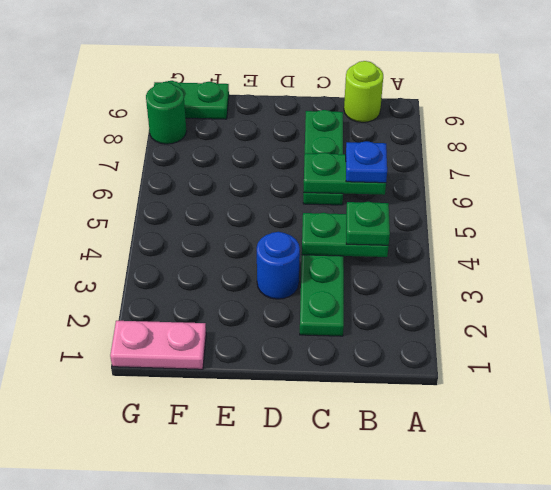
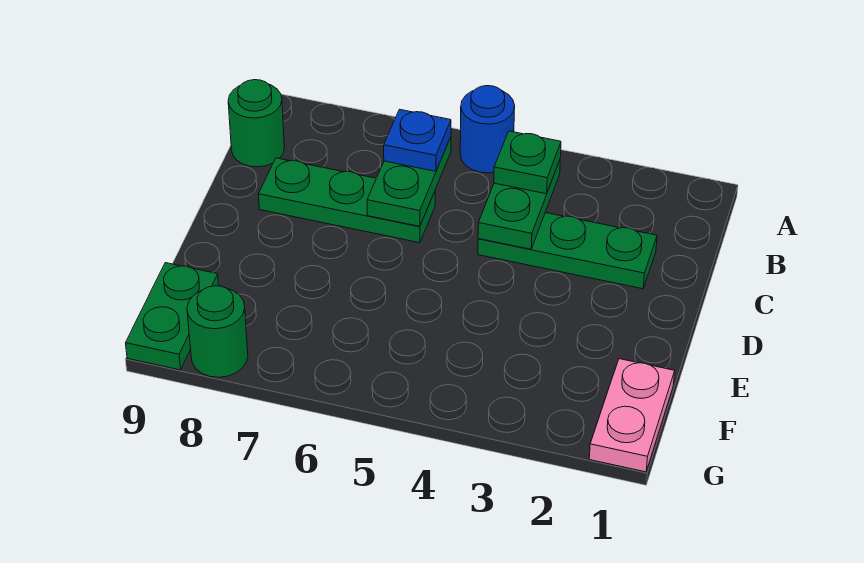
lime 1x1 round brick [344,61,383,122] -> green 1x1 round brick [228,80,284,167]
blue 1x1 round brick [257,232,300,299] -> blue 1x1 round brick moved to [460,86,515,173]

